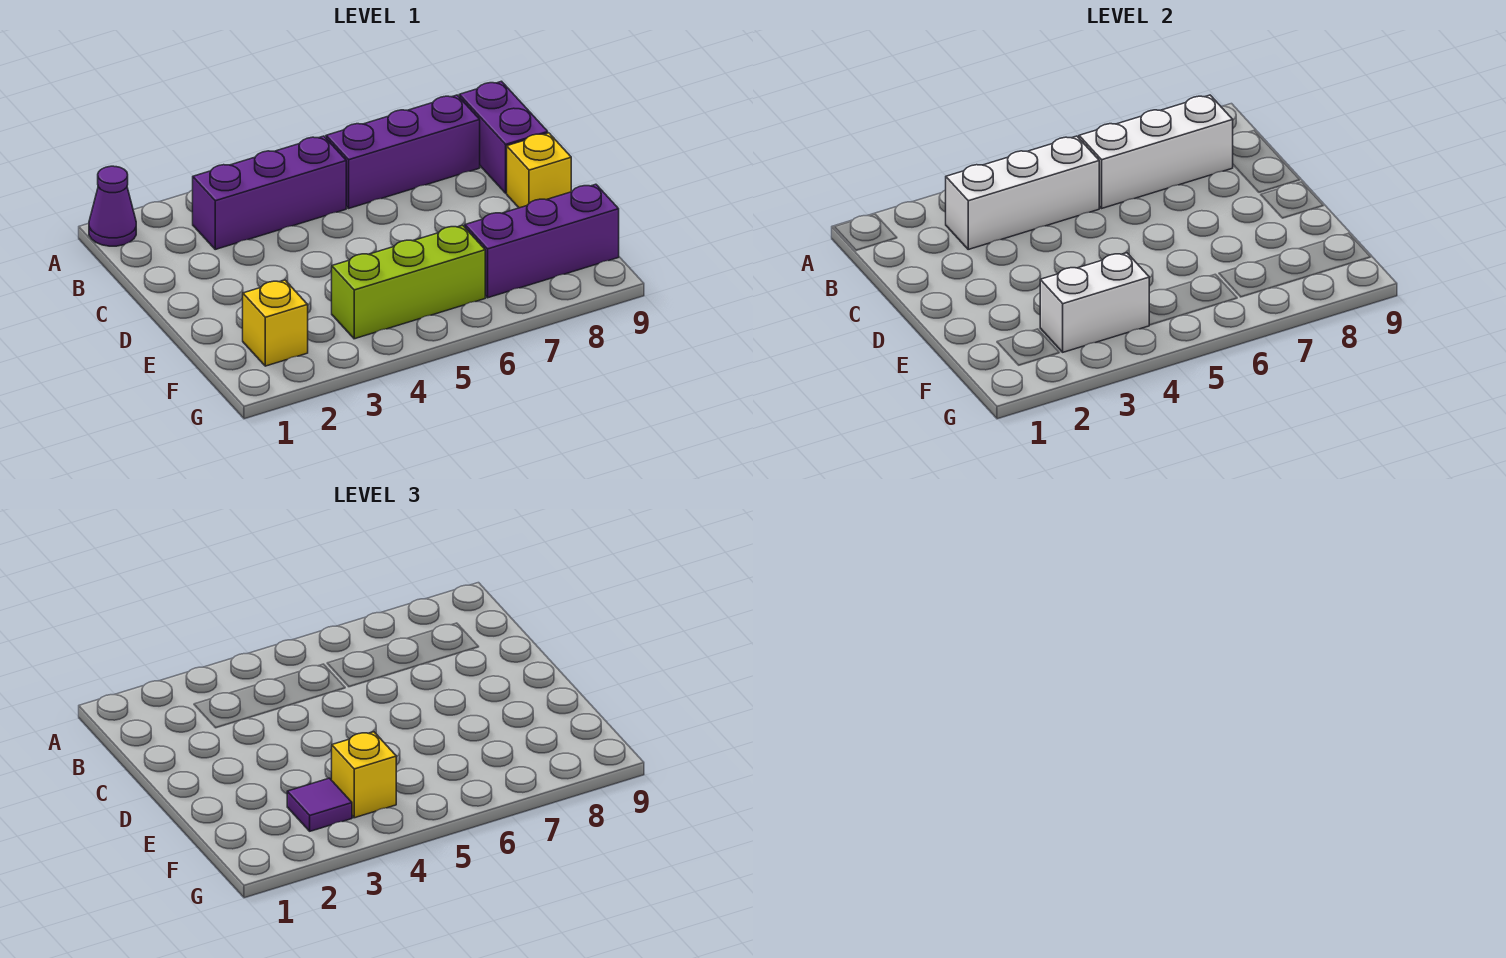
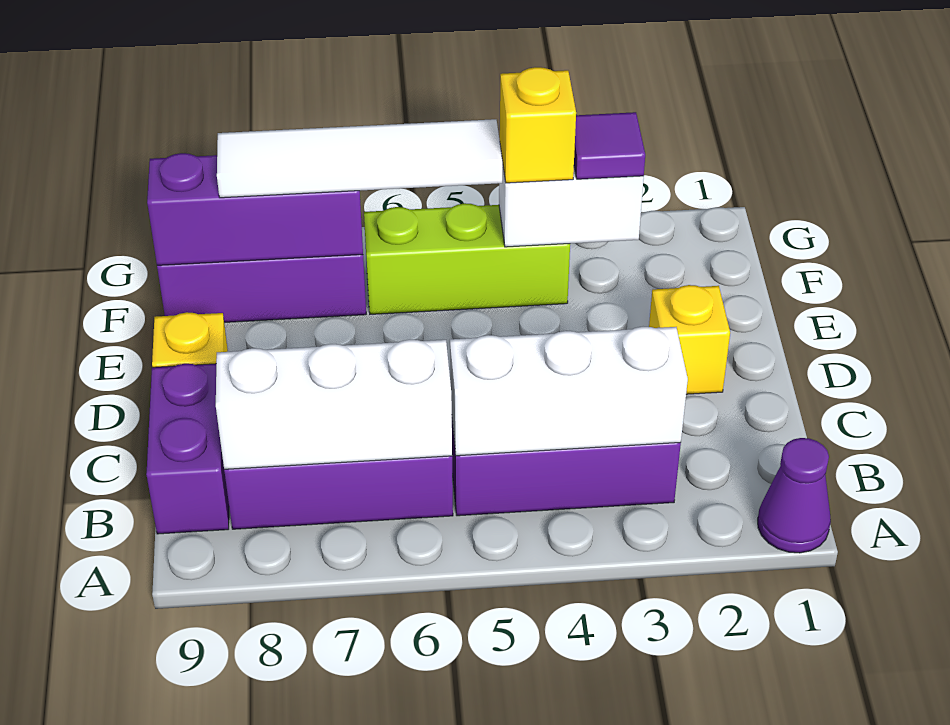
yellow 1x1 brick [243,280,308,366] -> yellow 1x1 brick moved to [649,285,730,394]
none -> white 1x4 tile [217,119,503,198]
none -> purple 1x3 brick [147,153,363,265]

